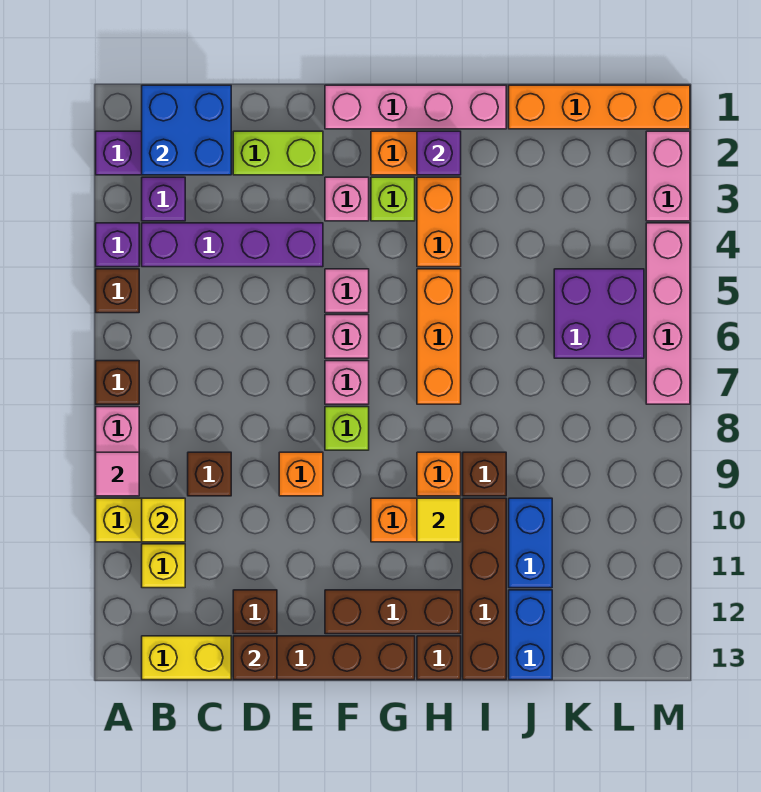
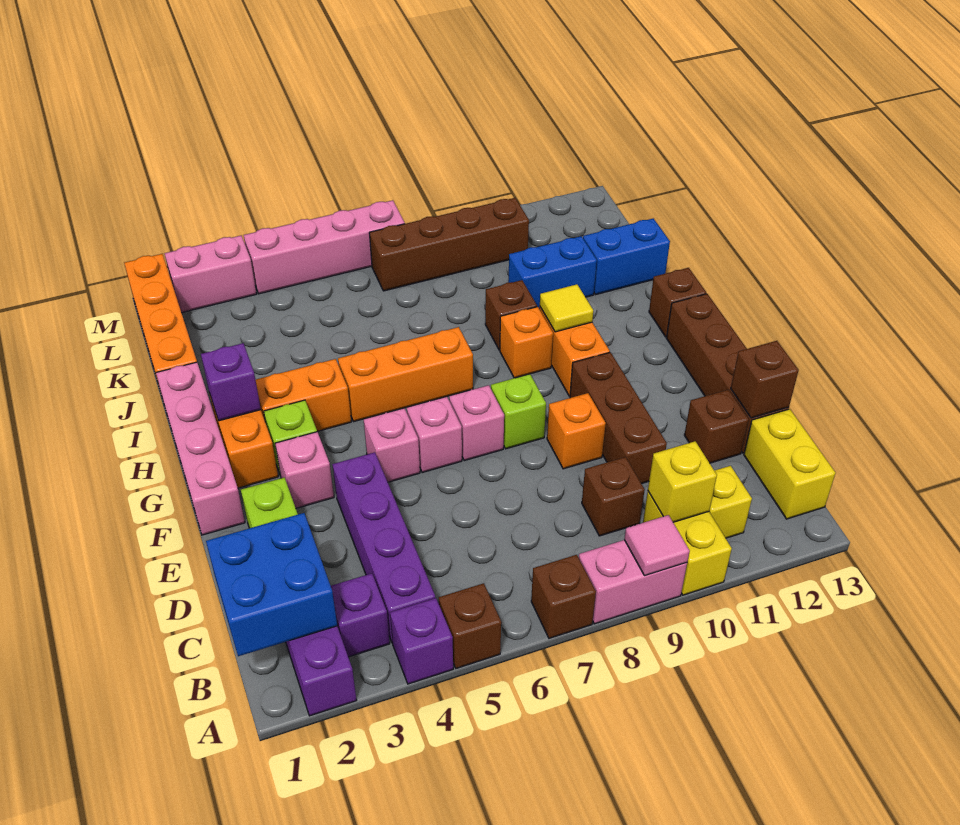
brown 1x3 brick [325,590,461,634] -> brown 1x3 brick moved to [570,352,667,484]
brown 1x4 brick [463,498,506,680] -> brown 1x4 brick moved to [369,198,529,291]
purple 2x2 brick [554,269,644,358] -> none

